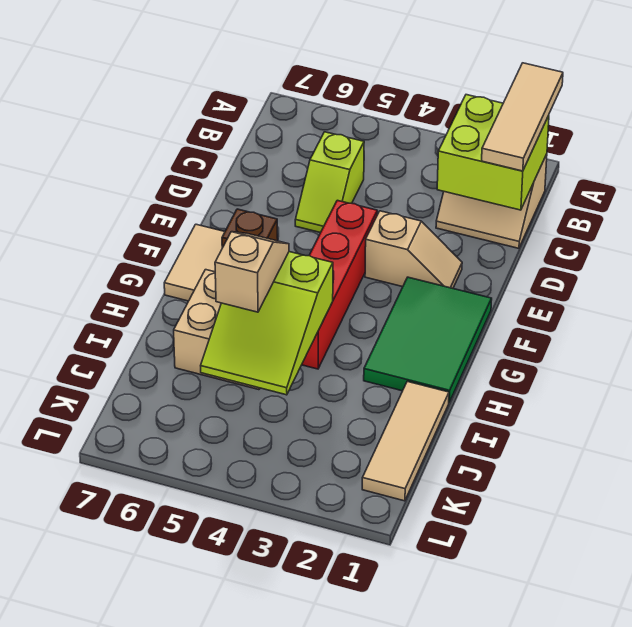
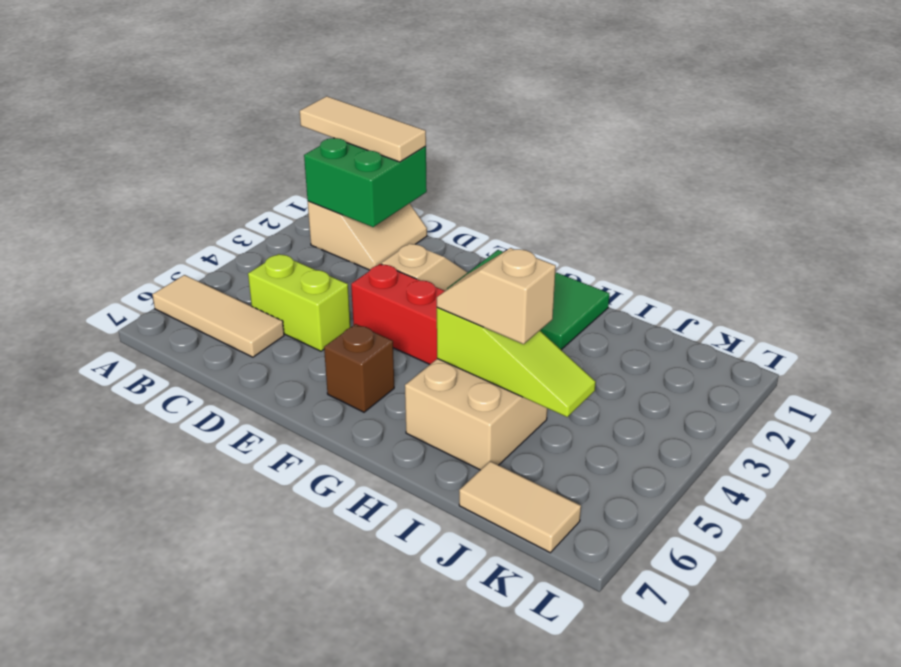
lime 2x2 brick [437,95,549,210] -> green 2x2 brick [304,138,427,227]
lime 1x2 slope [295,132,364,233] -> lime 1x2 brick [248,254,350,351]
tan 1x2 tile [164,224,225,301] -> tan 1x2 tile moved to [459,461,581,553]
lime 2x3 slope [201,252,333,395] -> lime 1x3 slope [437,308,596,417]
tan 1x3 tile [362,381,449,501] -> tan 1x3 tile moved to [152,275,284,357]

